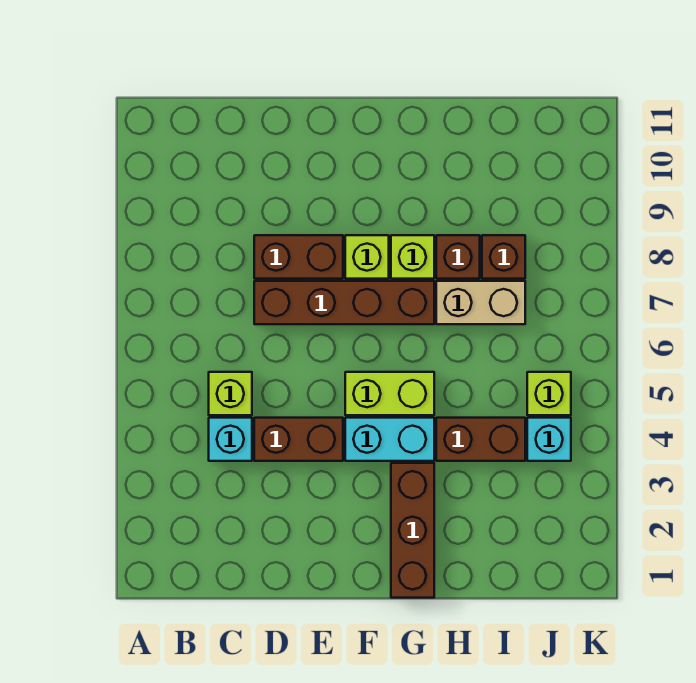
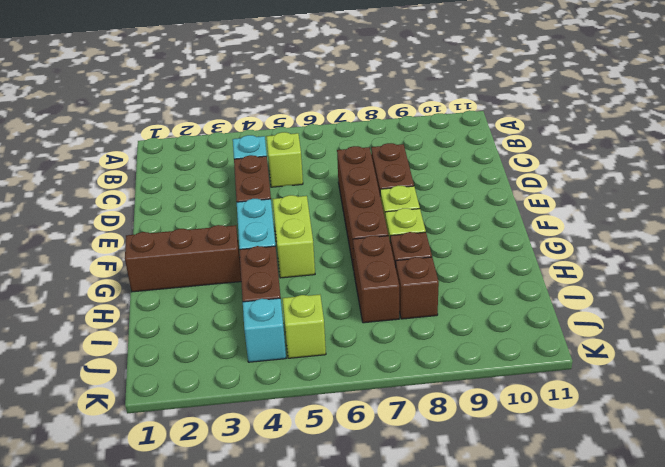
tan 1x2 brick [436,281,525,324] -> brown 1x2 brick [353,236,399,323]

